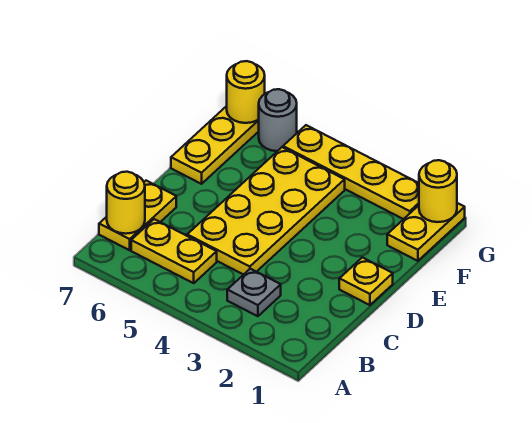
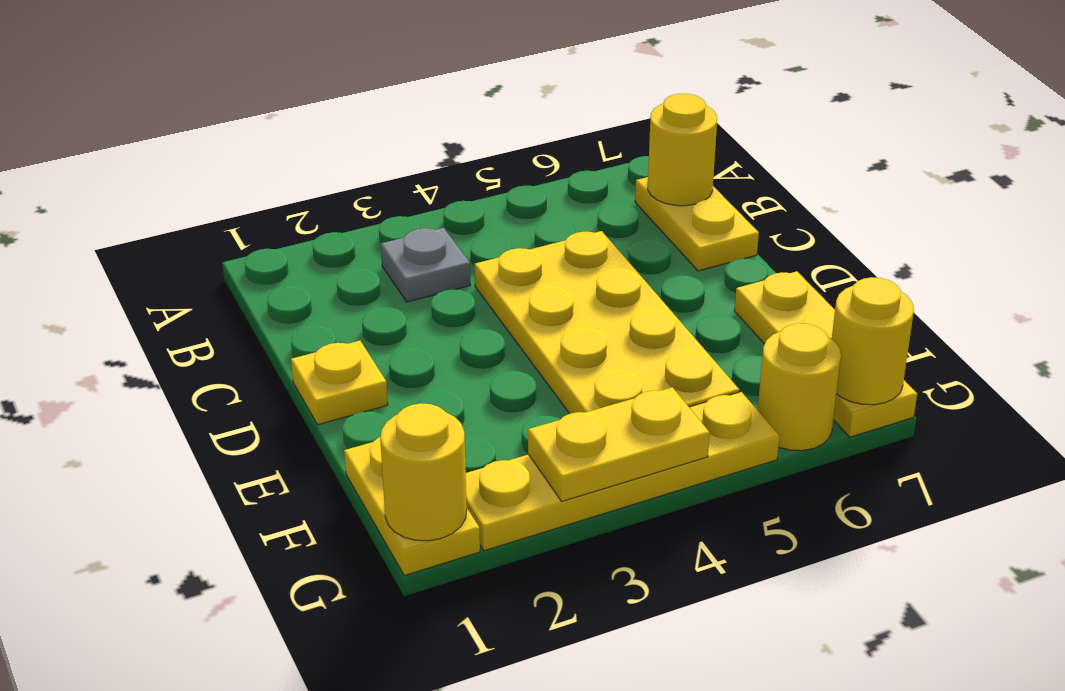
yellow 1x2 plate [131,219,217,283] -> yellow 1x2 plate moved to [528,387,710,501]
grey 1x1 round brick [259,89,297,151] -> yellow 1x1 round brick [758,323,841,451]

